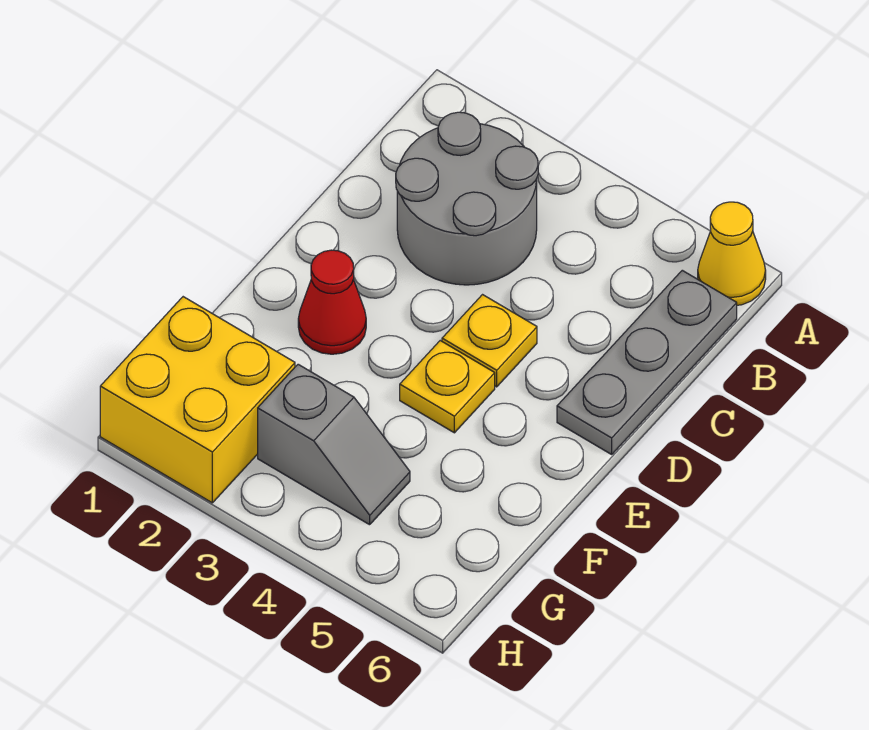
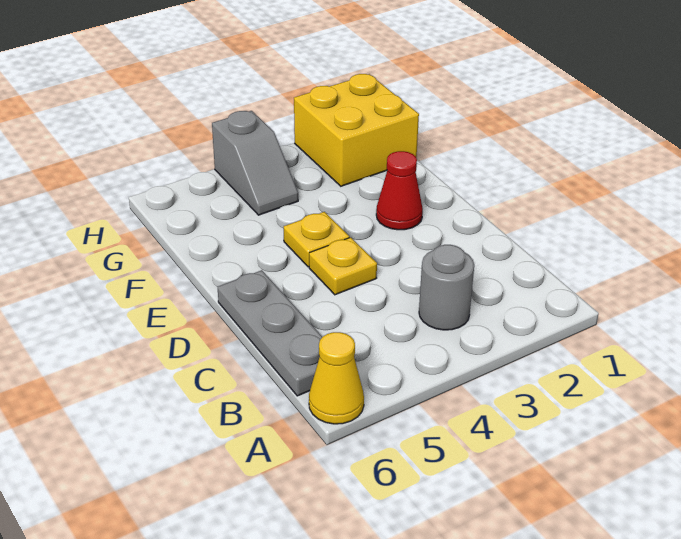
grey 2x2 round brick [396,112,538,285] -> grey 1x1 round brick [419,245,474,330]
grey 1x2 slope [258,364,410,525] -> grey 1x2 slope turned to [212,111,298,215]

